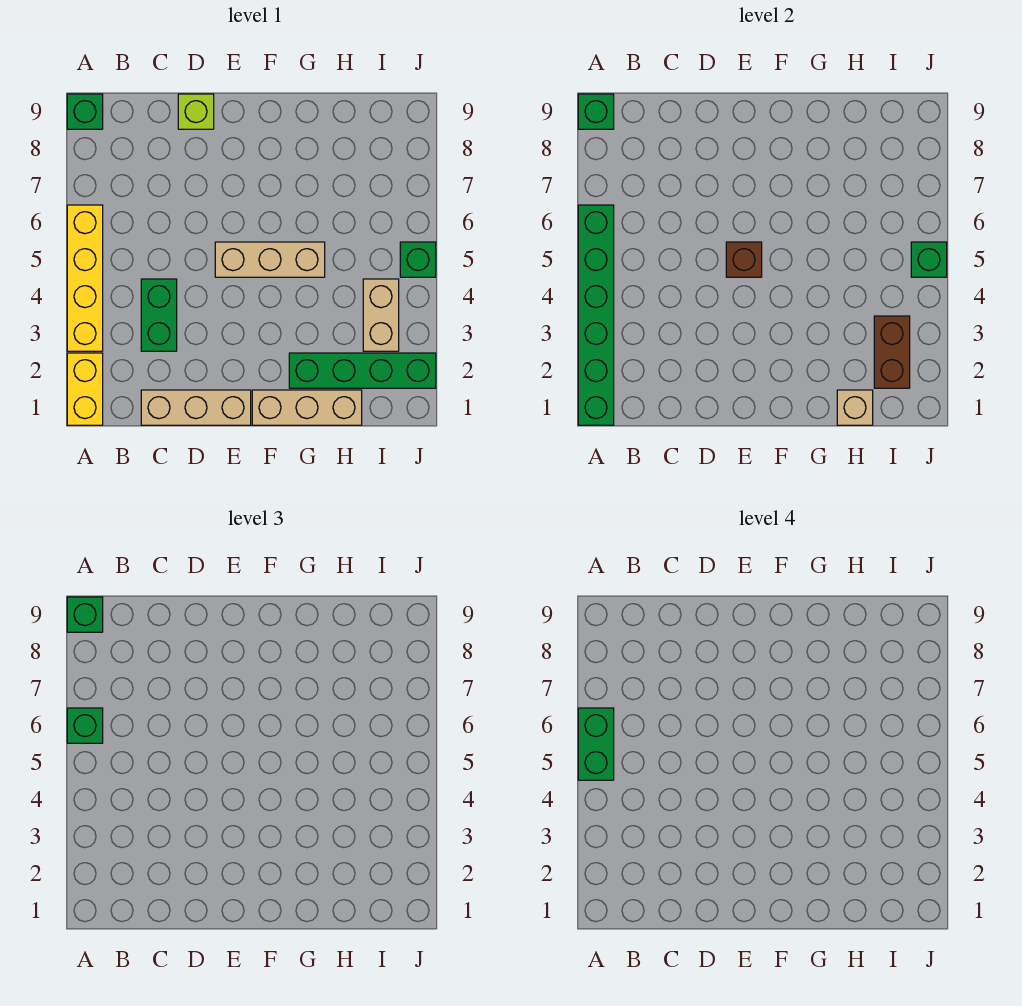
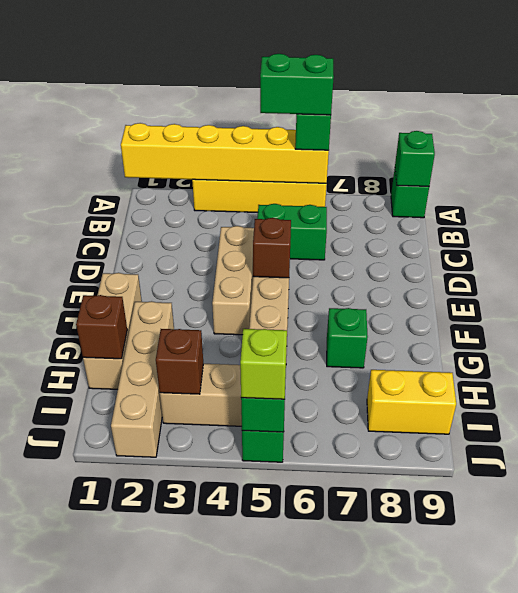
yellow 1x2 brick [67,353,103,425] -> yellow 1x2 brick moved to [367,370,456,434]
green 1x6 brick [578,205,614,425] -> yellow 1x6 brick [121,123,329,183]
green 1x1 brick [67,597,103,632] -> green 1x1 brick moved to [327,308,368,368]
tan 1x3 brick [141,390,251,425] -> tan 1x3 brick moved to [212,226,254,335]
green 1x2 brick [141,279,177,351] -> green 1x2 brick moved to [257,204,327,260]
lime 1x1 brick [178,94,214,129] -> lime 1x1 brick moved to [240,329,287,399]
green 1x4 brick [289,353,436,388] -> tan 1x4 brick [111,301,174,457]
tan 1x1 brick [837,390,873,425] -> brown 1x1 brick [76,295,127,359]
brown 1x2 brick [874,316,910,388] -> brown 1x1 brick [156,329,203,394]

